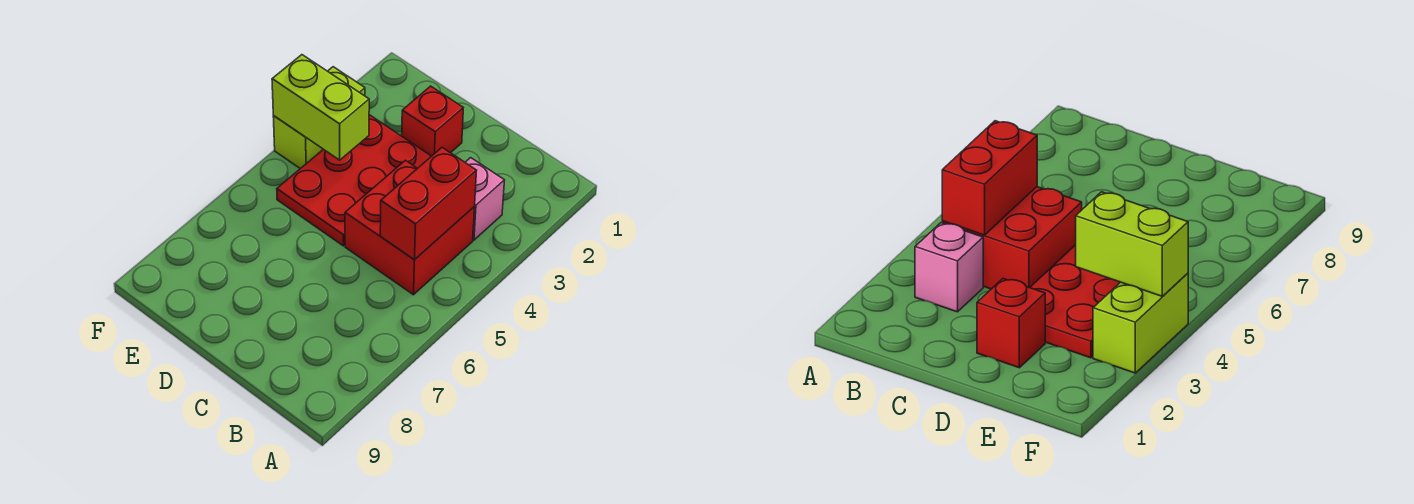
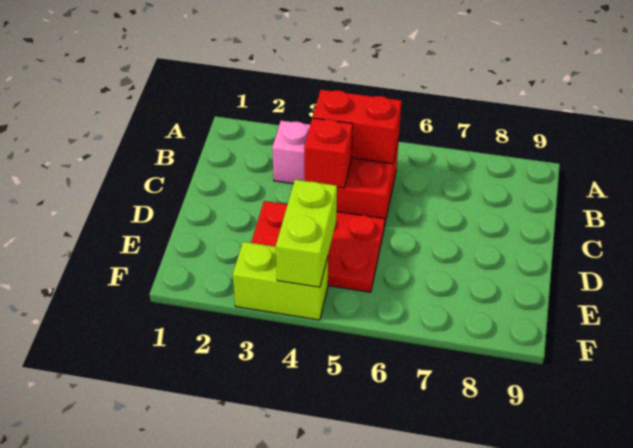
red 1x1 brick [402,86,463,156] -> red 1x1 brick moved to [304,118,353,188]

